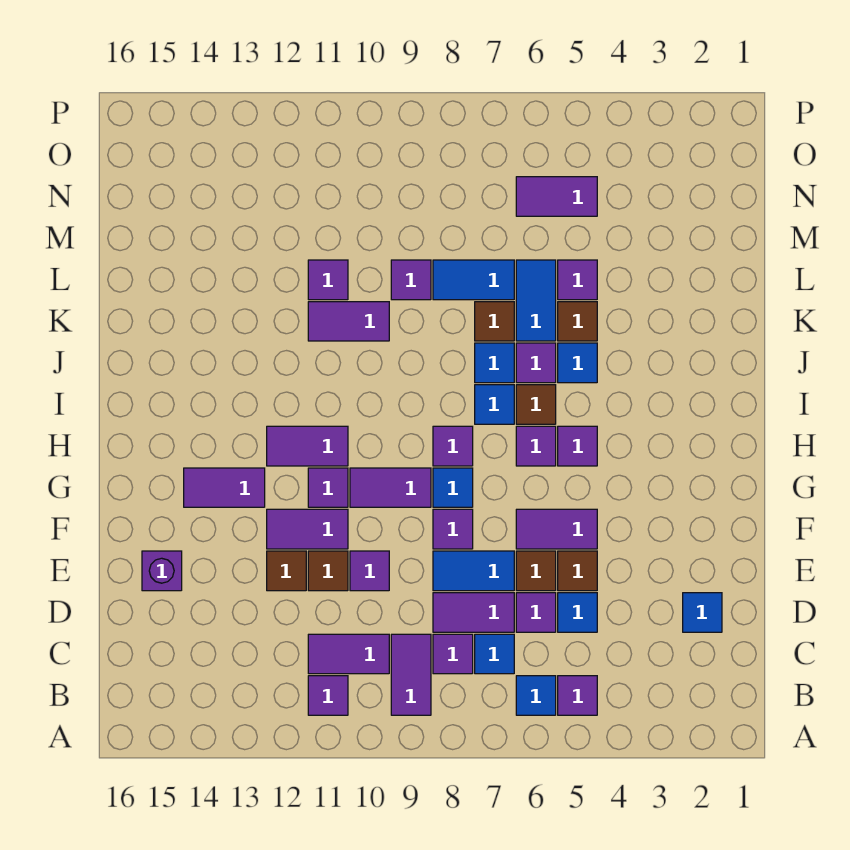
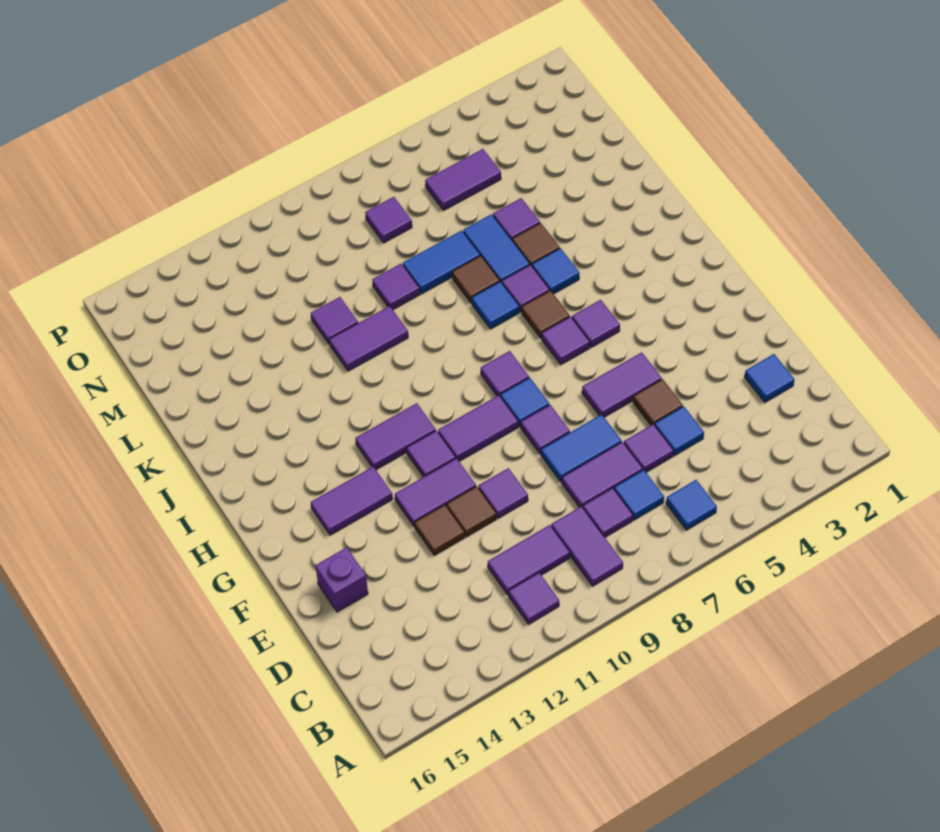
purple 1x1 tile [558,676,597,715] -> purple 1x1 tile moved to [365,197,412,243]
brown 1x1 tile [516,551,556,591] -> none
blue 1x1 tile [475,385,514,424] -> none

